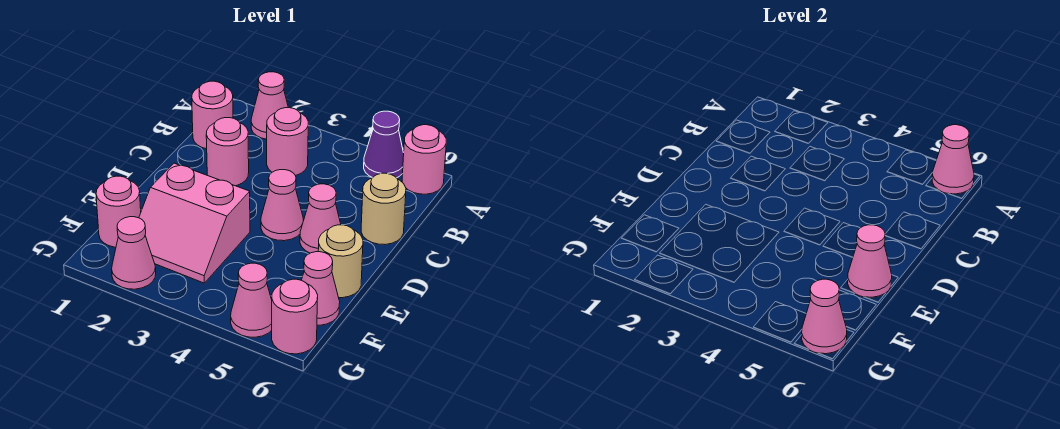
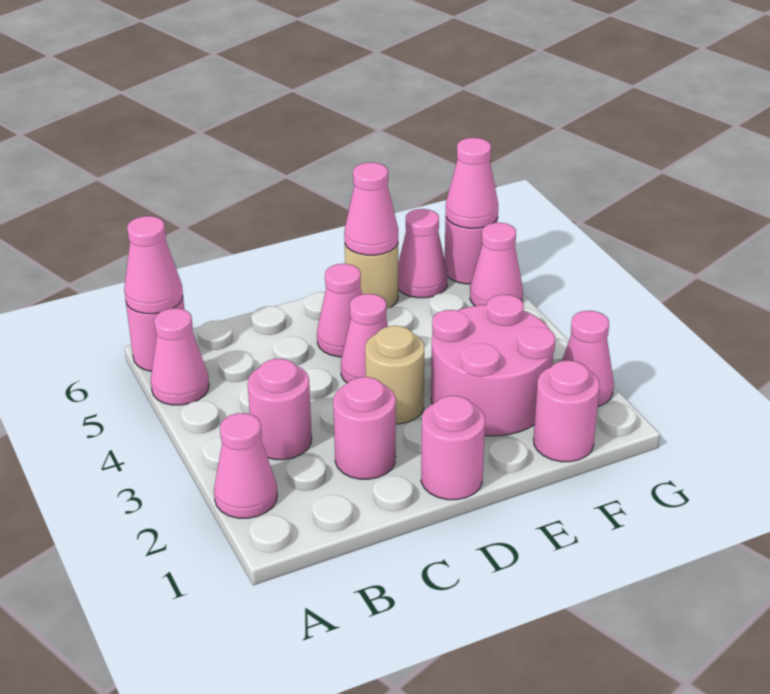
purple 1x1 cone [364,111,404,178] -> pink 1x1 cone [151,308,209,405]
pink 1x1 round brick [192,81,233,149] -> pink 1x1 round brick moved to [421,396,485,500]
tan 1x1 round brick [361,173,406,245] -> tan 1x1 round brick moved to [365,326,424,424]
pink 2x2 slope [139,163,250,283] -> pink 2x2 round brick [431,295,555,436]

